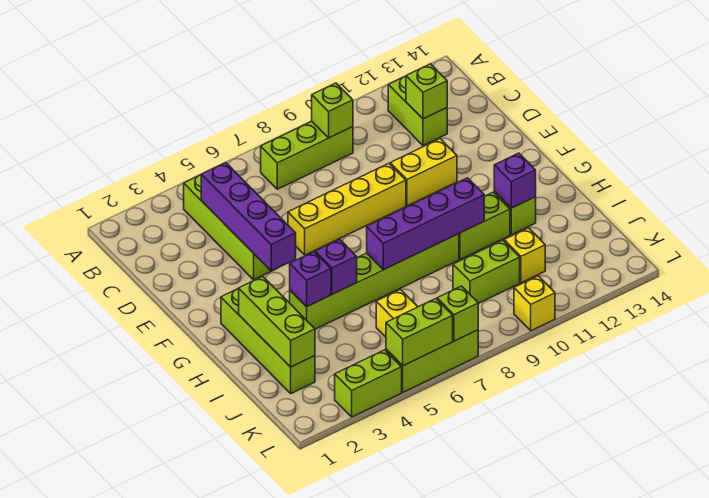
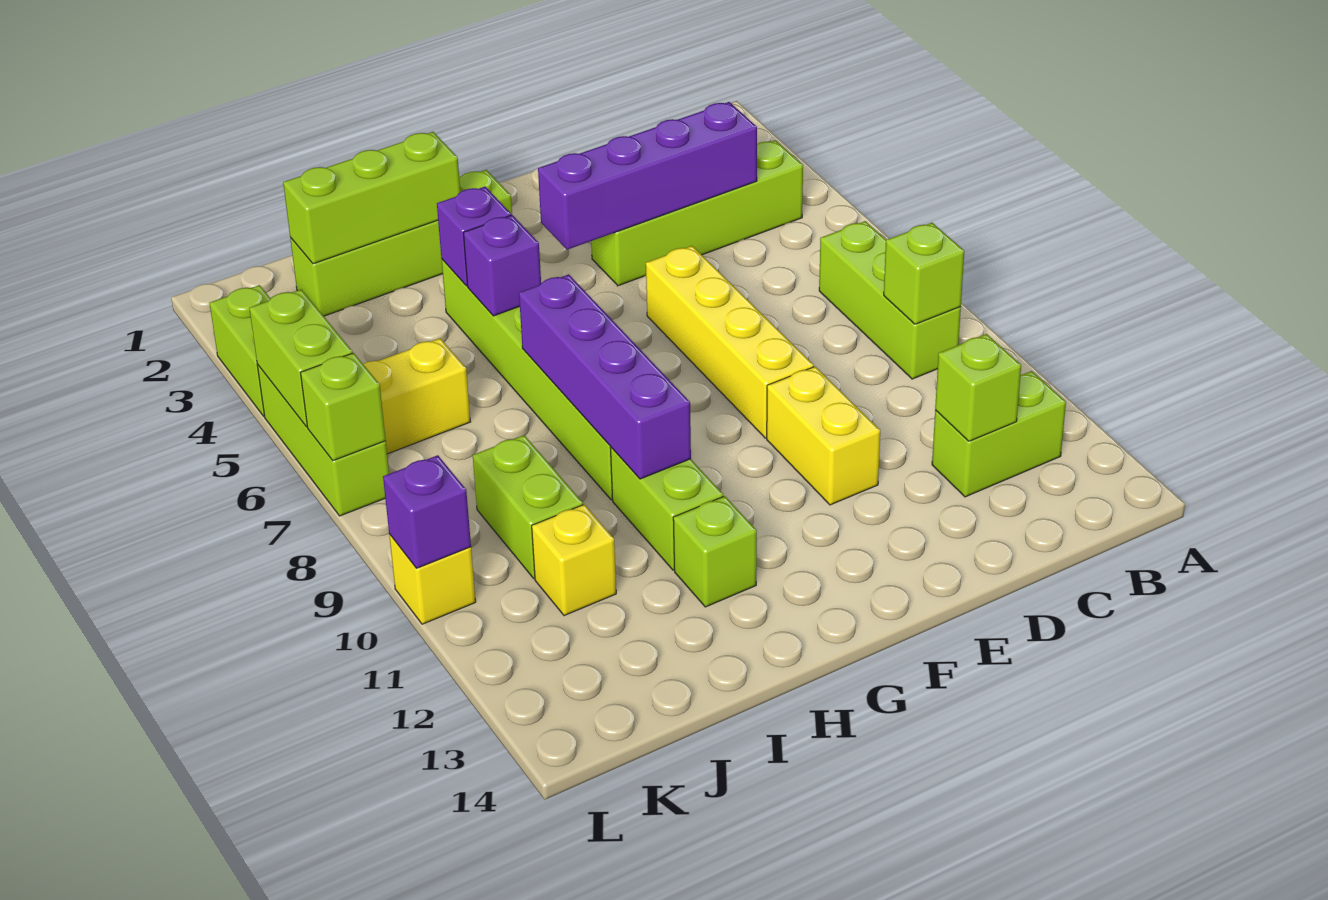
purple 1x1 brick [494,153,536,208] -> purple 1x1 brick moved to [383,455,471,568]

